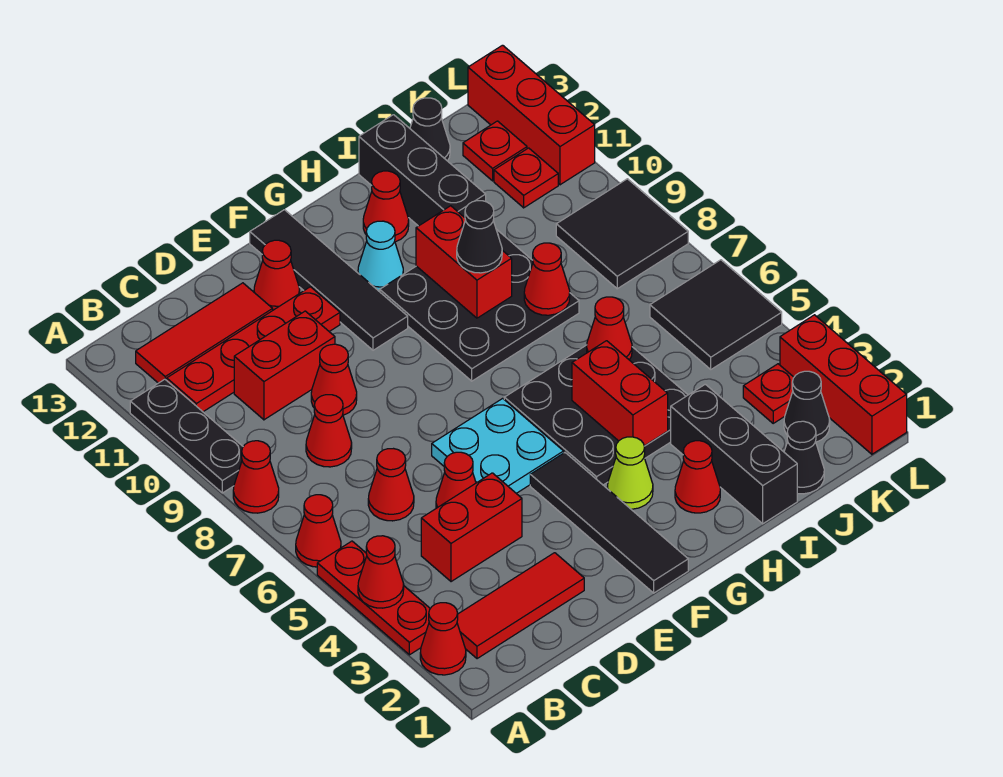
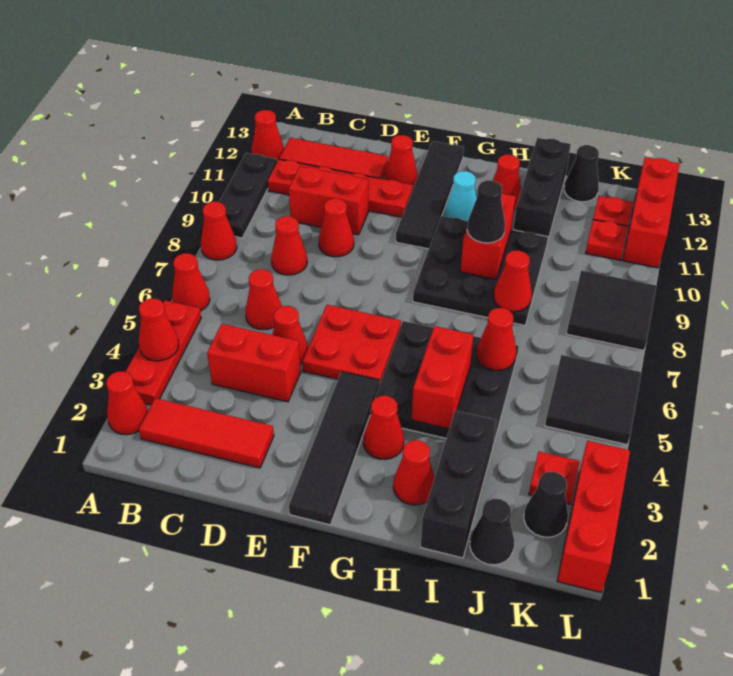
none -> red 1x1 cone [251,110,284,161]
cyan 2x2 plate [432,398,564,493] -> red 2x2 plate [303,305,401,385]
lime 1x1 cone [607,437,653,509] -> red 1x1 cone [363,396,404,459]

